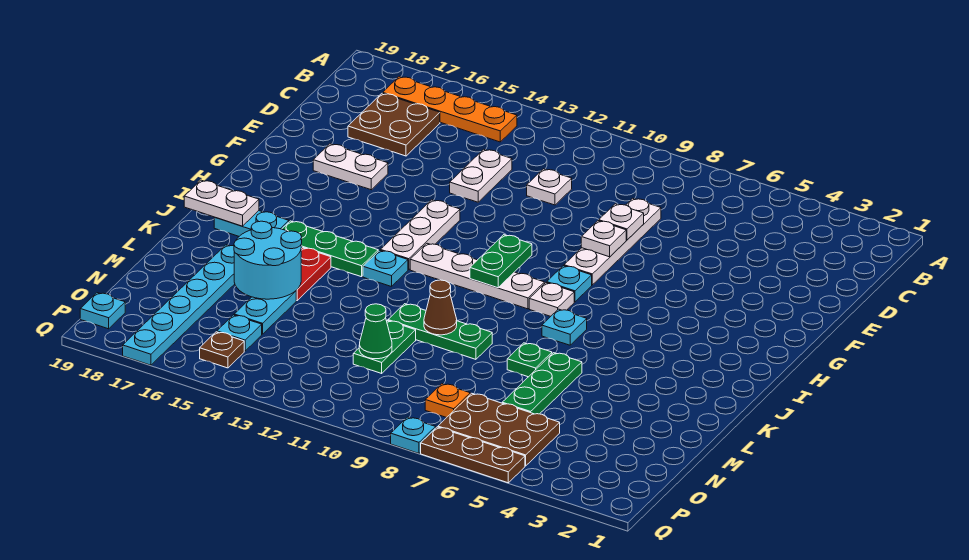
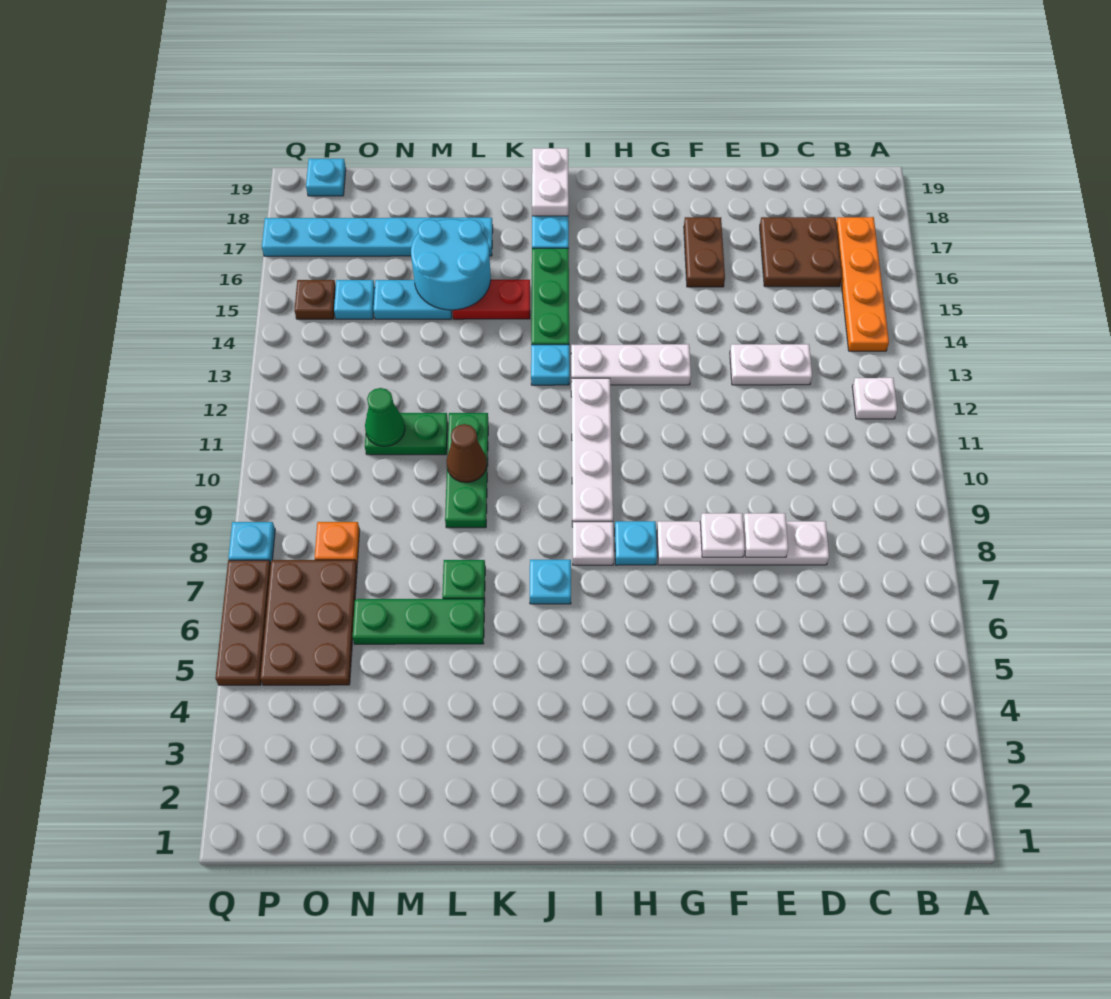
white 1x1 plate [527,169,572,205] -> white 1x1 plate moved to [852,378,897,419]
white 1x2 plate [313,144,388,190] -> brown 1x2 plate [684,217,725,287]
green 1x2 plate [470,235,532,288] -> none

